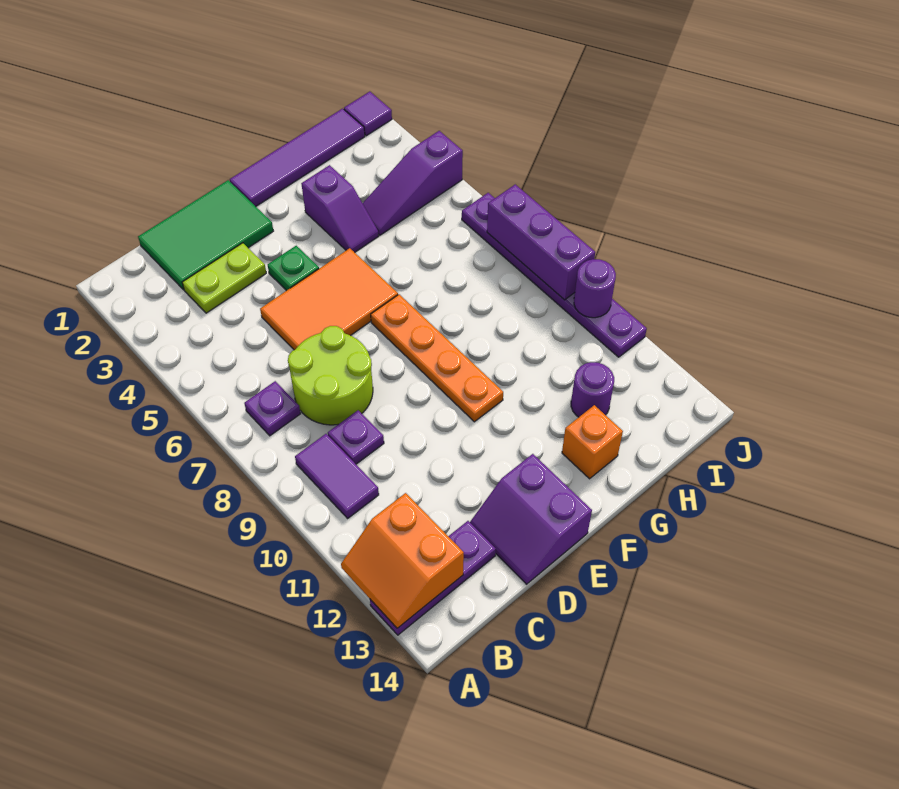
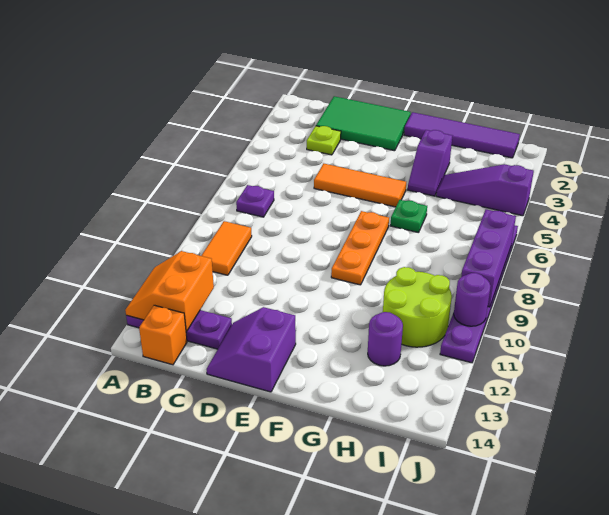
purple 1x2 tile [295,434,379,518] -> orange 1x2 tile [201,221,252,275]
lime 1x2 plate [182,243,266,313] -> lime 1x1 plate [307,126,341,155]
lime 2x2 round brick [288,326,373,425] -> lime 2x2 round brick moved to [383,267,452,347]
purple 1x1 plate [328,410,384,464] -> none
orange 2x3 tile [260,248,398,350] -> orange 1x3 tile [314,164,406,207]
green 1x1 plate [268,246,319,291] -> green 1x1 plate moved to [390,200,427,233]
orange 1x4 plate [371,294,503,422] -> orange 1x3 plate [331,211,389,285]
orange 1x1 brick [562,405,623,479] -> orange 1x1 brick moved to [139,305,187,365]
purple 1x1 tile [344,92,392,136] -> none

